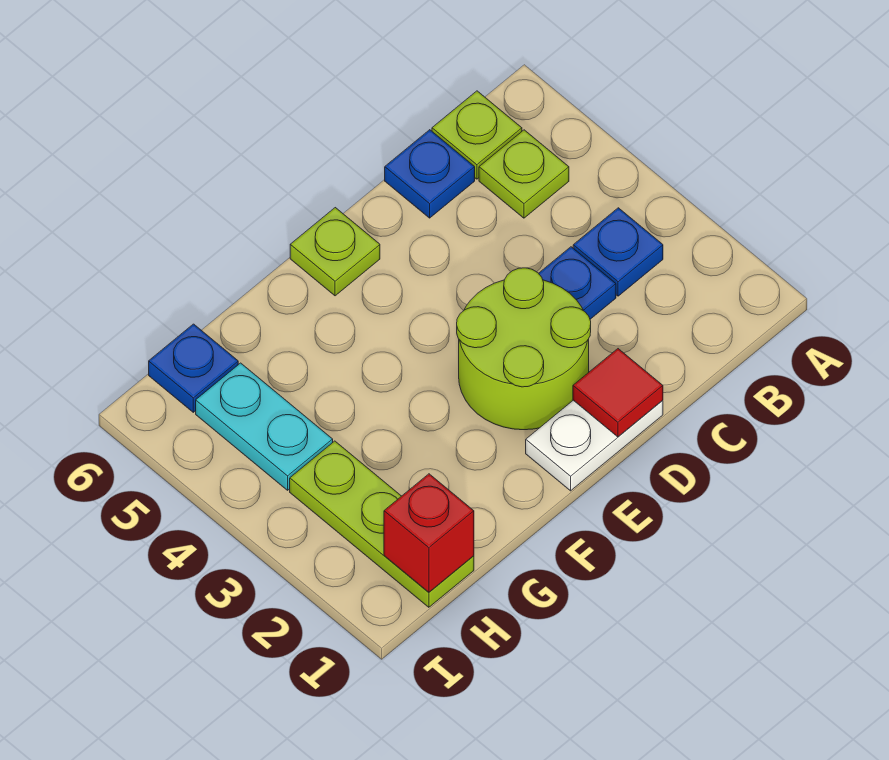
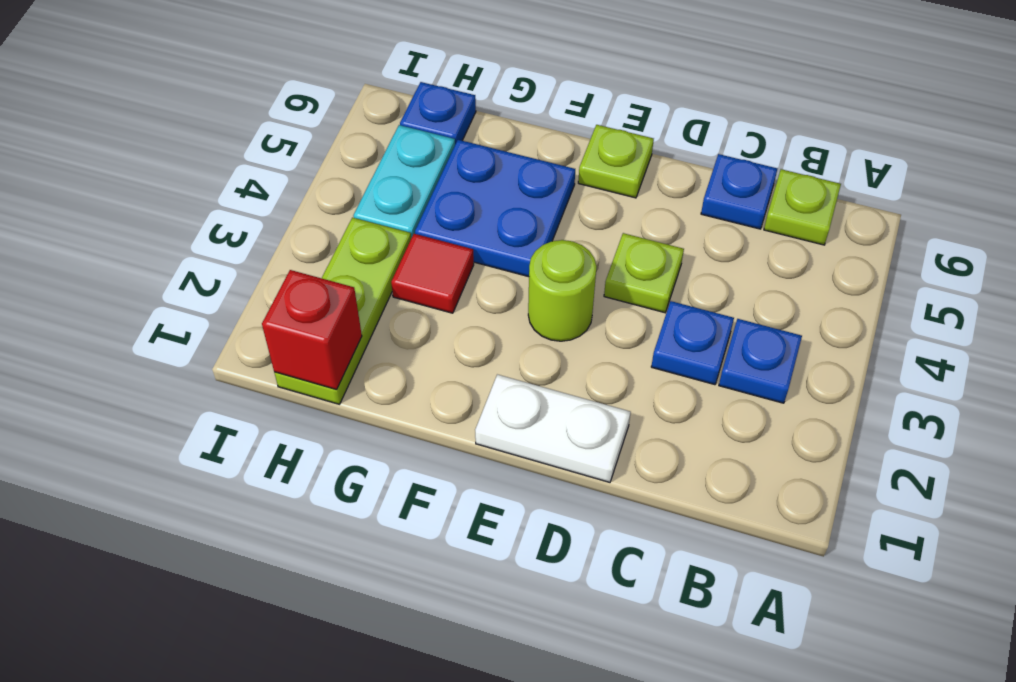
lime 1x1 plate [479,130,569,218] -> lime 1x1 plate moved to [604,233,684,313]
red 1x1 tile [573,349,663,437] -> red 1x1 tile moved to [391,234,474,313]
lime 2x2 round brick [457,268,591,430] -> lime 1x1 round brick [528,240,597,341]
none -> blue 2x2 plate [415,140,575,277]

